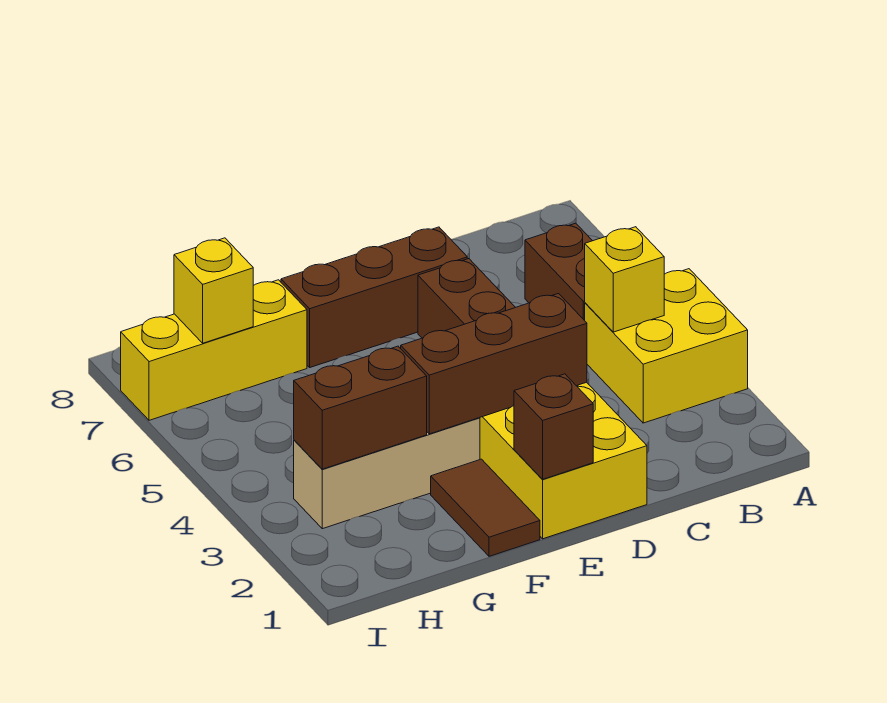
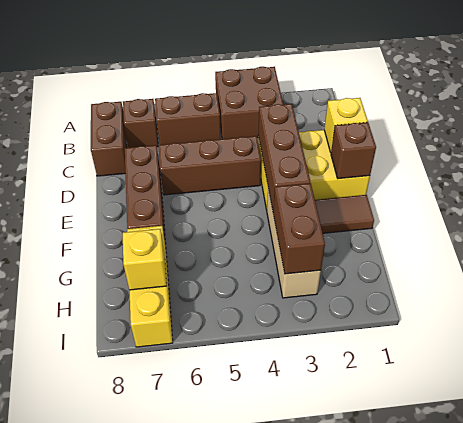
yellow 2x2 brick [585,269,748,423] -> brown 2x2 brick [215,67,283,139]
yellow 1x1 brick [585,227,664,332] -> yellow 1x1 brick moved to [324,98,368,152]
none -> brown 1x1 brick [123,99,158,148]
none -> brown 1x2 brick [91,102,127,176]

